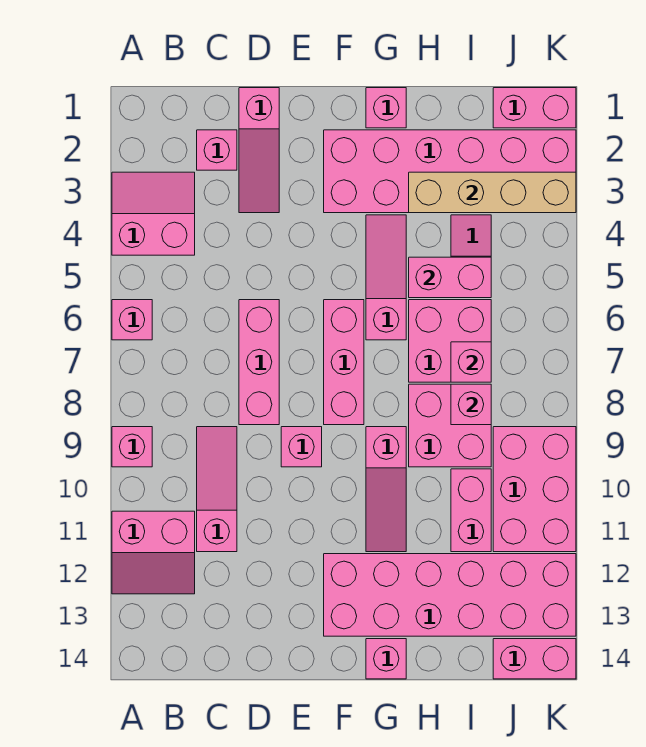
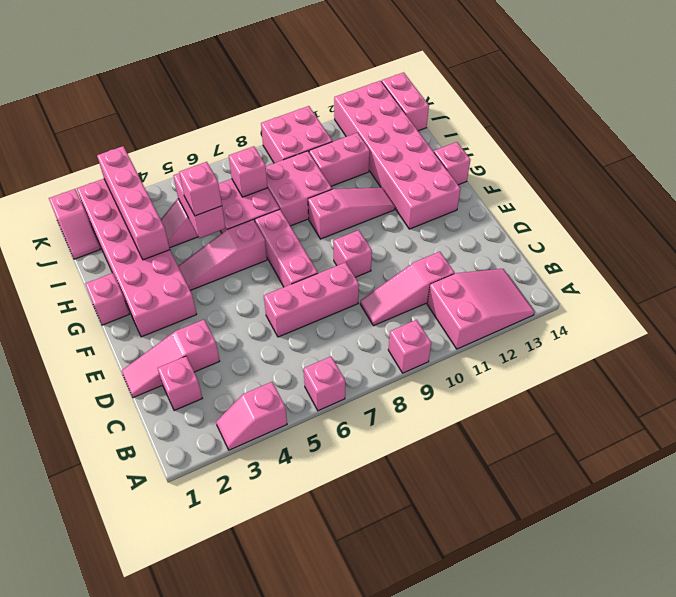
pink 2x2 slope [112,172,195,255] -> pink 1x2 slope [216,382,287,450]
pink 2x2 slope [112,511,195,594] -> pink 2x3 slope [427,269,534,349]
pink 1x3 slope [239,88,279,213] -> pink 1x3 slope turned to [122,320,220,398]
pink 1x3 brick [324,300,364,425] -> pink 1x3 brick turned to [255,209,318,287]
tan 1x4 brick [409,172,576,213] -> pink 1x4 brick [97,146,170,260]
pink 1x1 brick [451,384,491,425] -> pink 1x1 brick moved to [179,162,222,216]
pink 1x2 brick [493,88,576,128] -> pink 1x2 slope [49,189,100,259]
pink 2x3 brick [493,427,576,552] -> pink 2x2 brick [261,106,332,163]

